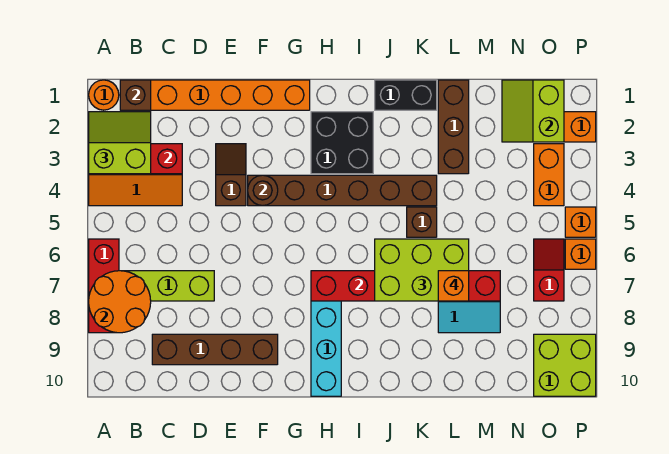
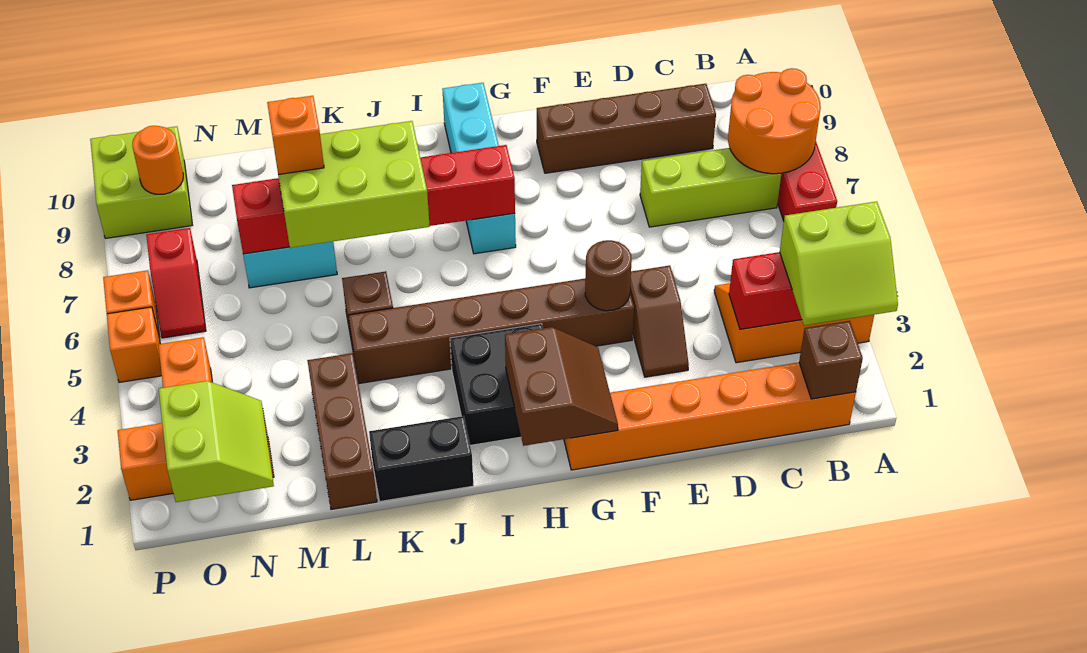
orange 1x1 round brick [89,80,119,110] -> orange 1x1 round brick moved to [132,126,183,194]
none -> brown 2x2 slope [505,327,618,446]

